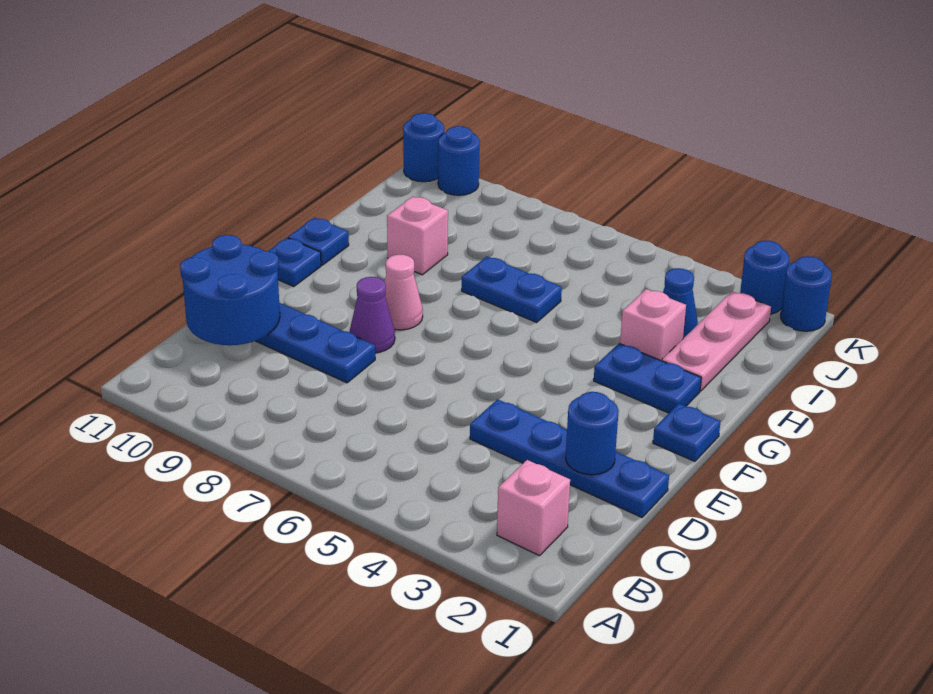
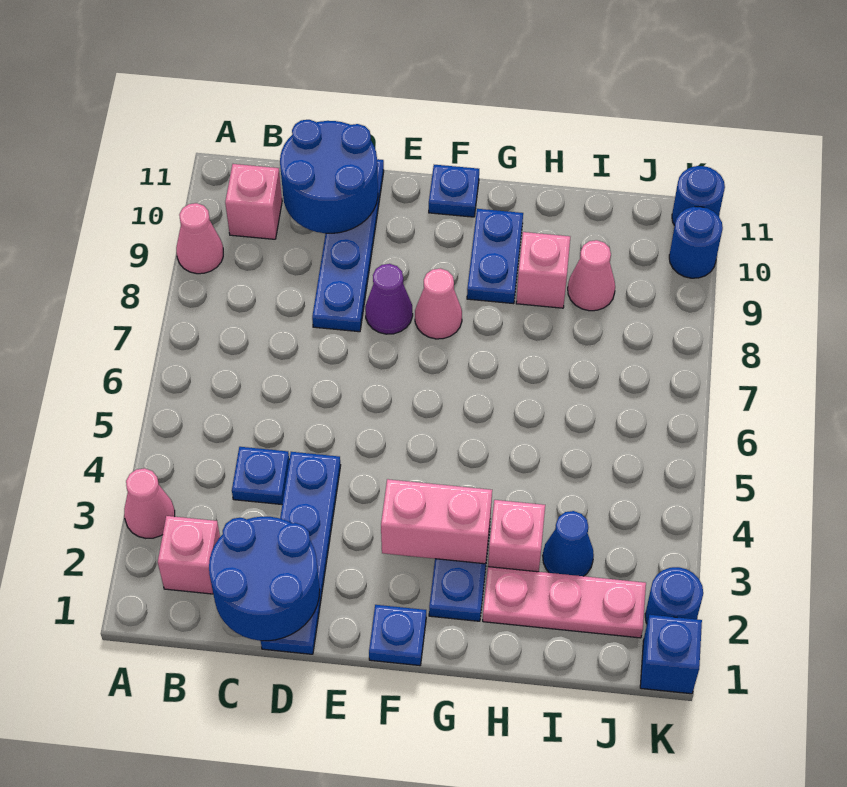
none -> pink 1x1 cone [124,468,175,538]
none -> pink 1x1 cone [176,203,223,274]
none -> pink 1x1 brick [225,164,282,239]
blue 1x1 round brick [566,392,619,475] -> blue 2x2 round brick [209,517,320,641]
none -> pink 1x2 brick [381,479,492,564]
blue 1x1 plate [288,218,349,265] -> blue 1x1 plate moved to [232,447,289,504]
blue 1x2 plate [462,256,562,322] -> blue 1x2 plate moved to [467,209,523,304]
none -> pink 1x1 cone [568,240,615,311]
blue 1x1 round brick [781,256,832,331] -> blue 1x1 brick [640,615,702,694]

